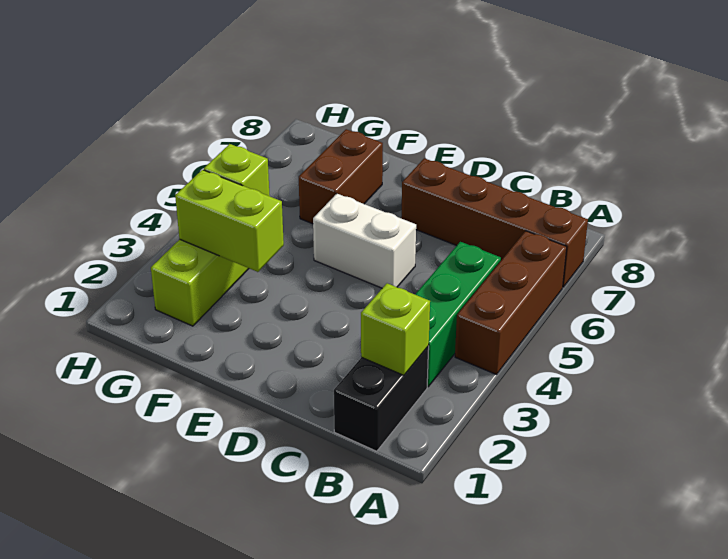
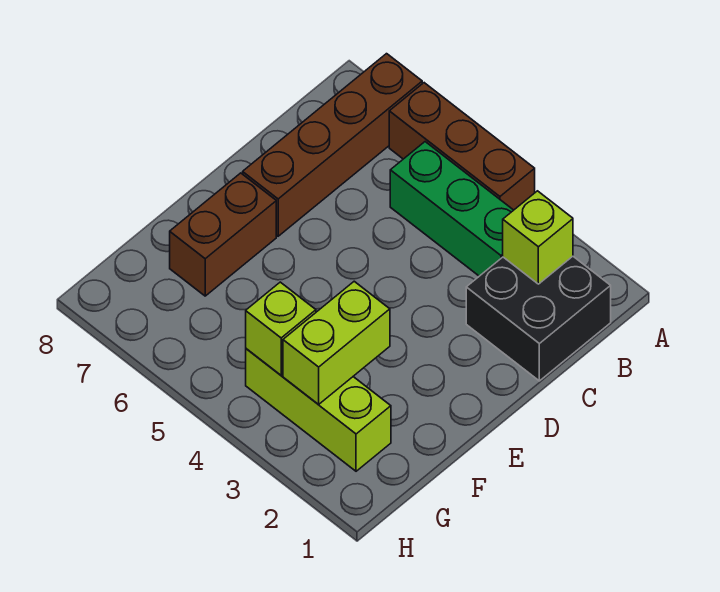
black 1x2 brick [334,346,429,451] -> black 2x2 brick [466,256,611,381]
white 1x2 brick [313,194,416,288] -> none
brown 1x2 brick [299,129,383,224] -> brown 1x2 brick turned to [170,173,276,296]

